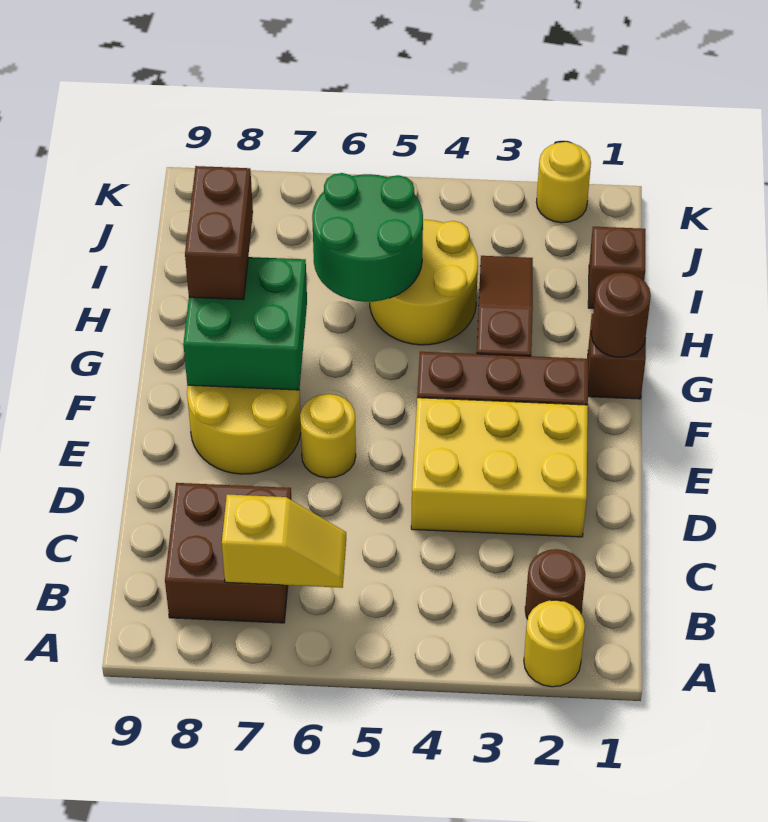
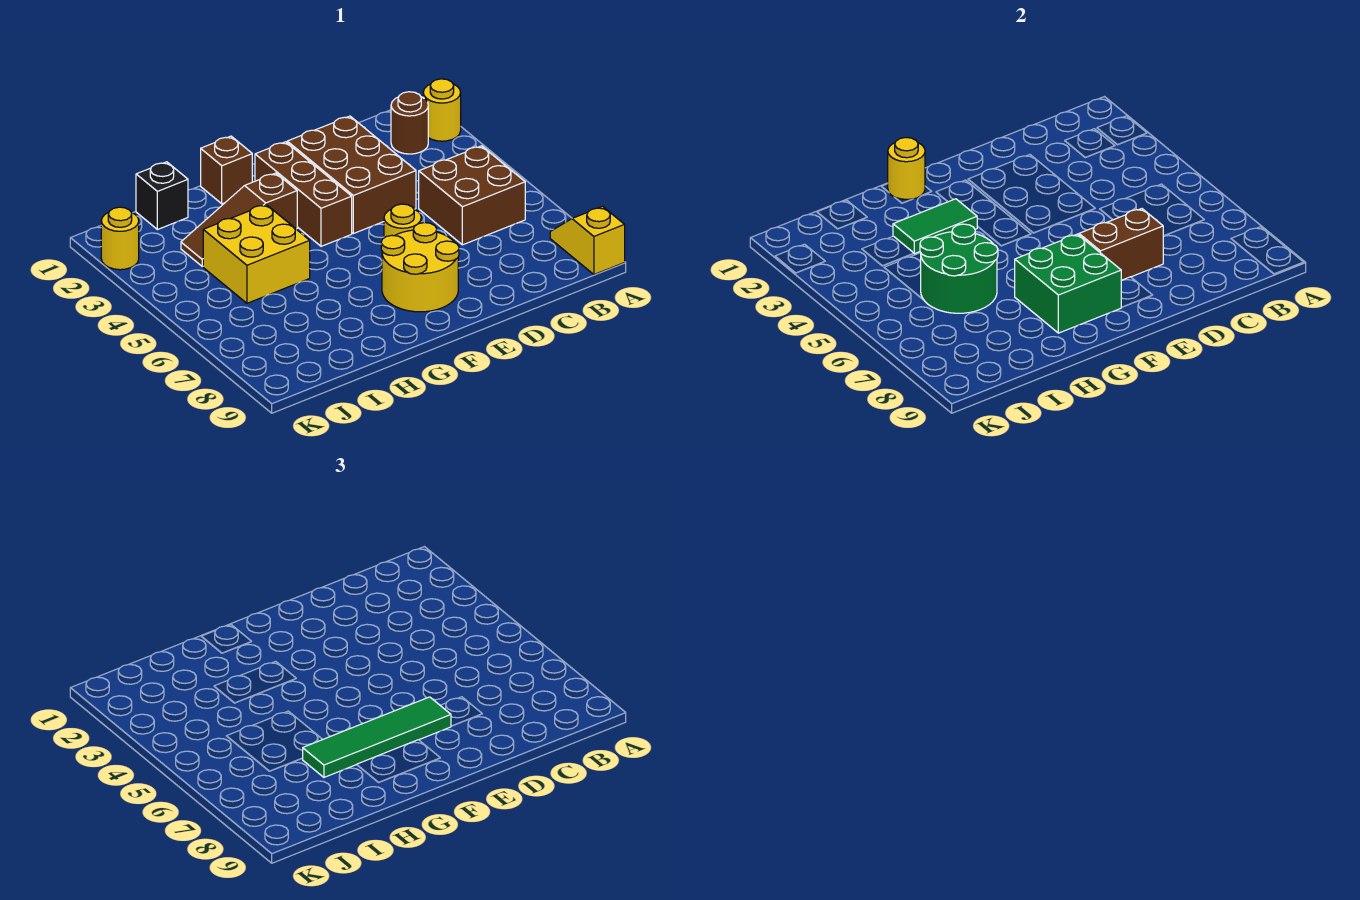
yellow 1x2 slope [222,494,346,588] -> yellow 1x2 slope moved to [550,206,625,274]
brown 2x2 brick [165,483,292,623] -> brown 2x2 brick moved to [419,146,525,245]
yellow 2x3 brick [411,398,588,537] -> brown 2x3 brick [287,116,416,234]
none -> green 1x4 tile [303,697,451,777]
brown 1x1 round brick [591,272,651,357] -> yellow 1x1 round brick [888,137,925,199]
none -> green 1x2 tile [893,199,977,254]
brown 1x2 brick [185,166,253,300] -> brown 1x2 brick moved to [1079,209,1163,280]
yellow 2x2 round brick [370,220,478,345] -> yellow 2x2 brick [203,205,310,303]
brown 1x1 brick [588,227,645,308] -> black 1x1 brick [136,162,188,230]

